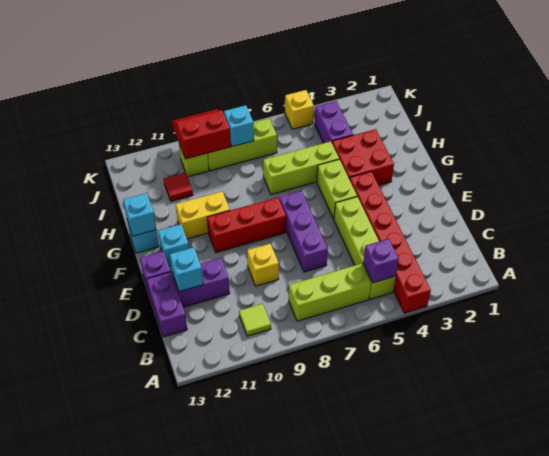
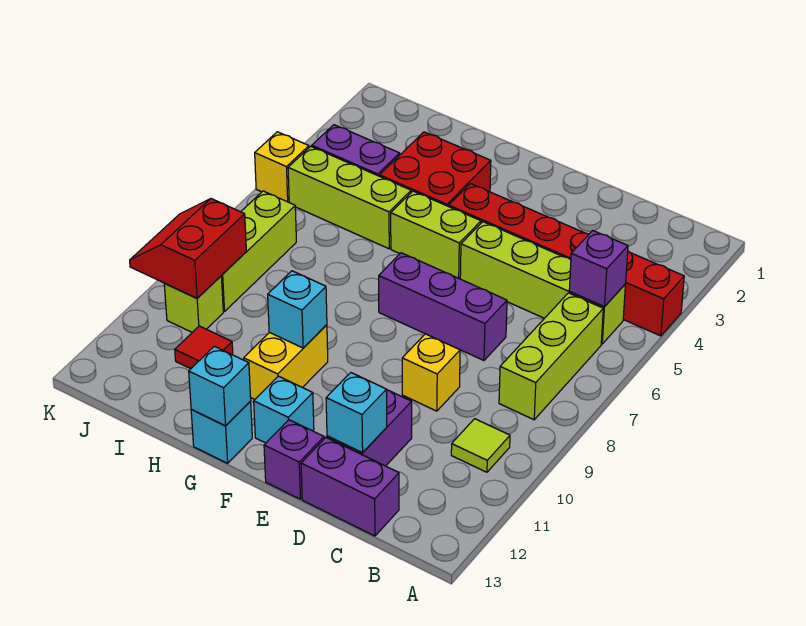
red 1x3 brick [207,197,286,252] -> none
lime 1x3 brick [263,141,339,194] -> lime 1x3 brick turned to [288,146,411,249]
cyan 1x1 brick [224,105,254,147] -> cyan 1x1 brick moved to [268,271,327,348]

